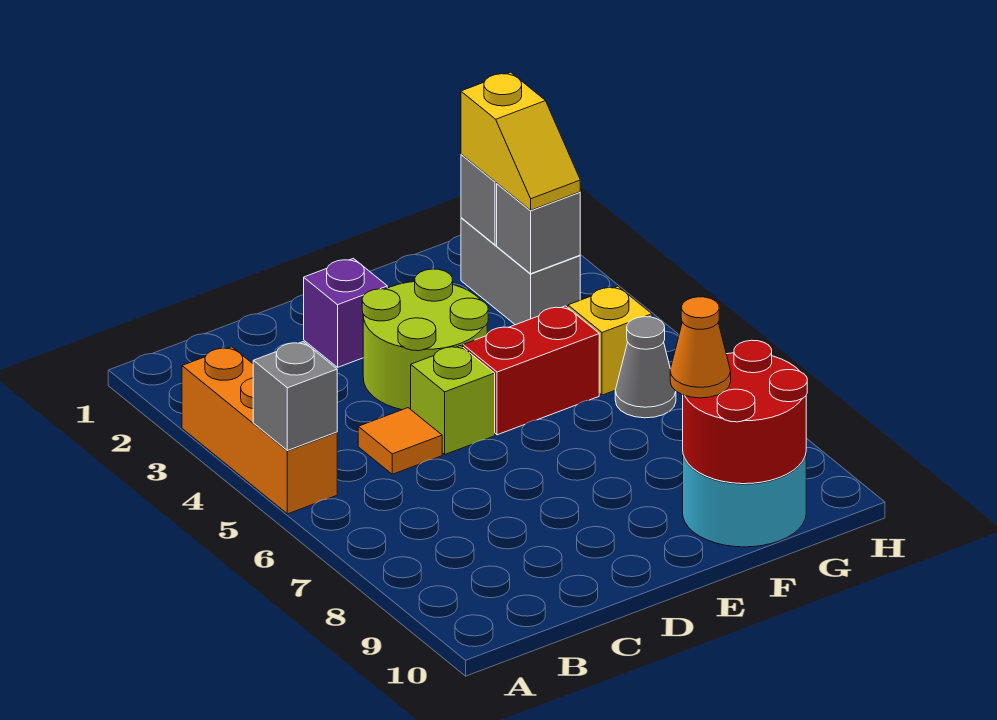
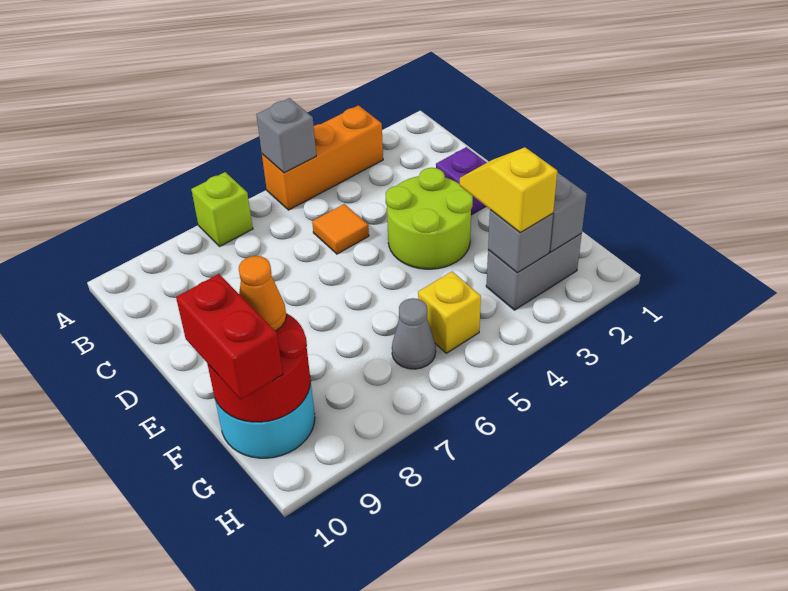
lime 1x1 brick [411,346,495,454] -> lime 1x1 brick moved to [191,172,253,246]
red 1x2 brick [463,306,599,435] -> red 1x2 brick moved to [176,274,283,400]
yellow 1x2 slope [461,72,580,210] -> yellow 1x2 slope turned to [460,147,557,233]

